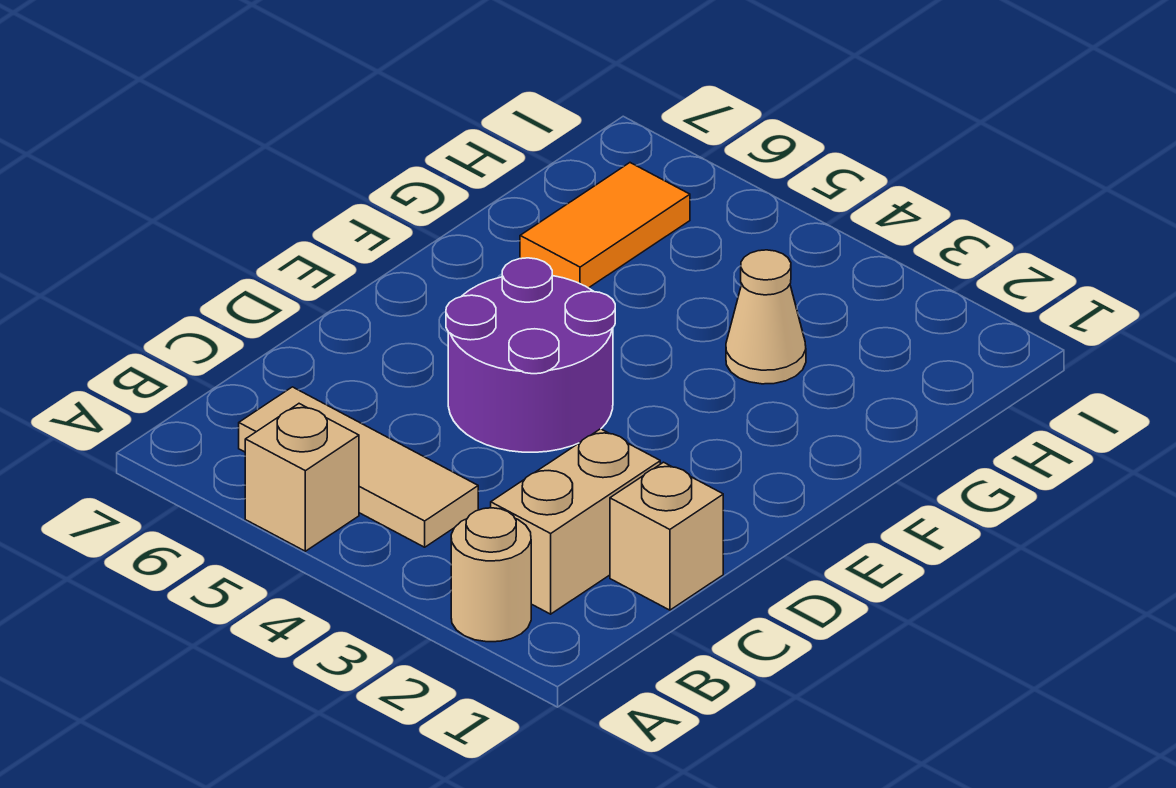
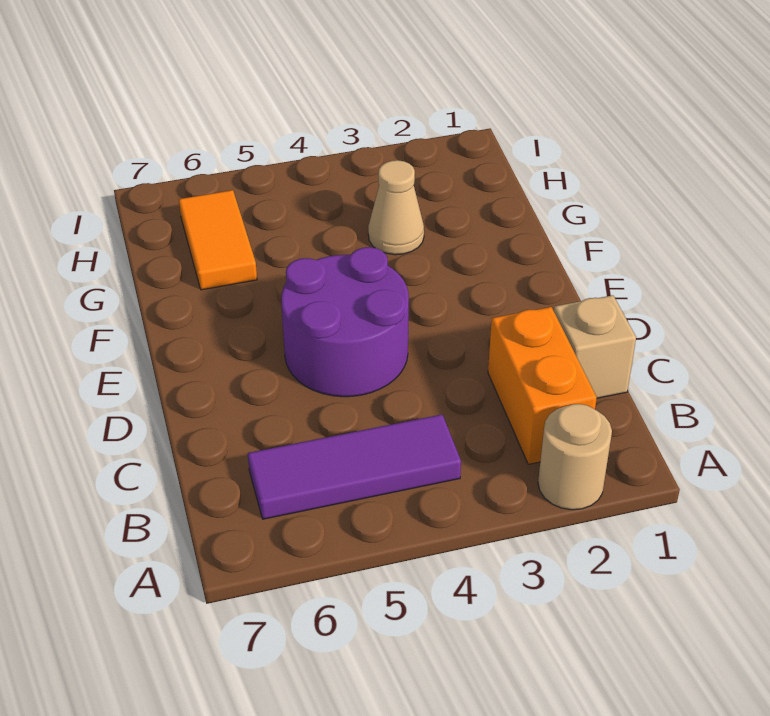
tan 1x1 brick [245,404,359,551] -> none
tan 1x2 brick [491,429,660,614] -> orange 1x2 brick [488,307,597,464]
tan 1x3 tile [239,387,478,547] -> purple 1x3 tile [248,415,461,519]

